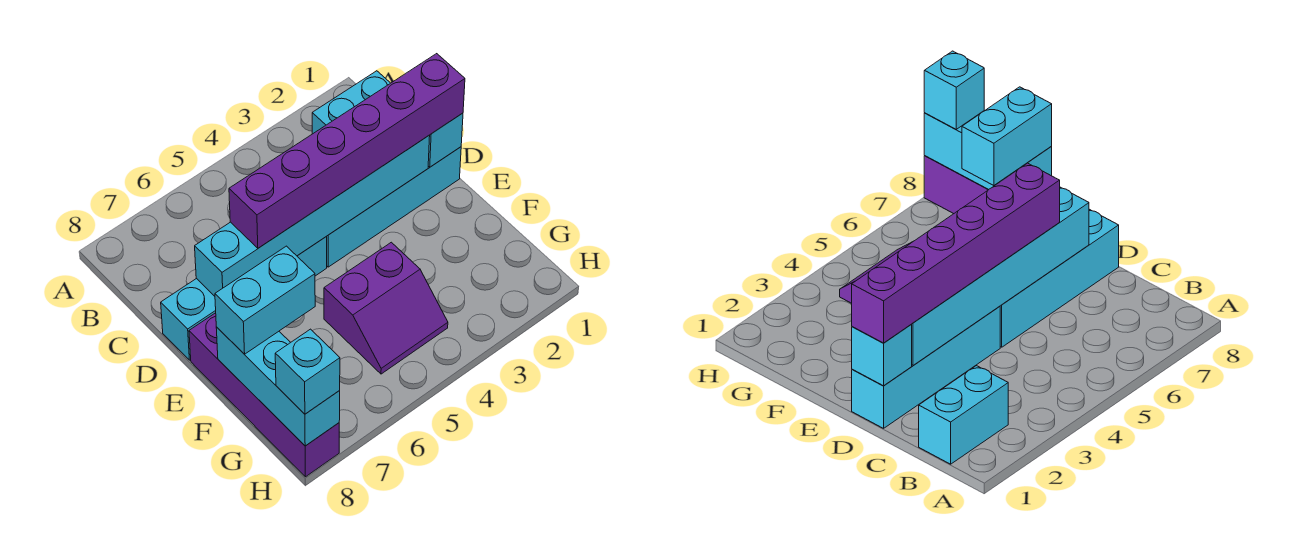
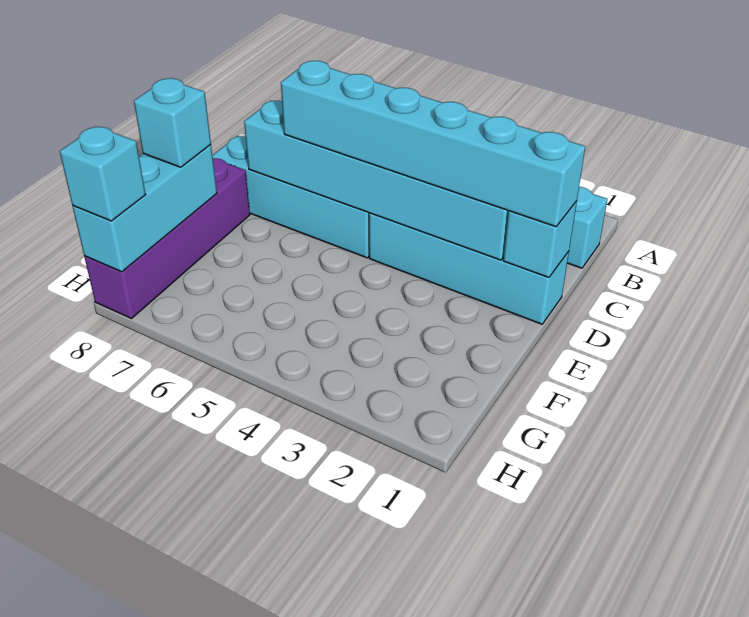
purple 1x6 brick [229,54,465,248] -> cyan 1x6 brick [281,61,585,227]
purple 2x2 slope [324,242,448,374] -> none
cyan 1x2 brick [215,246,315,354] -> cyan 1x1 brick [134,78,211,167]

